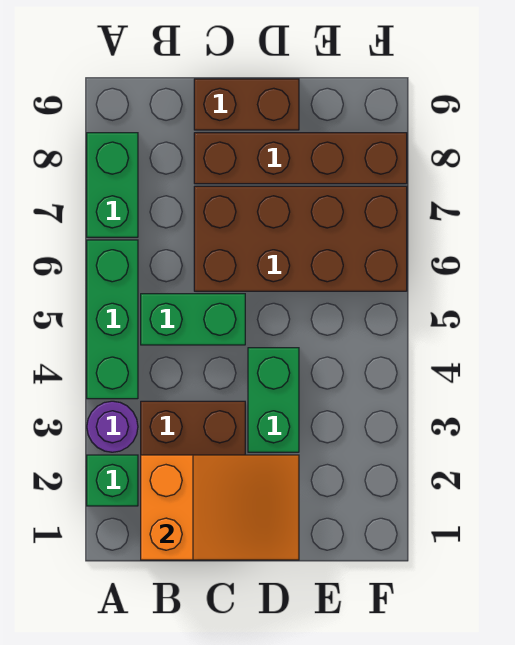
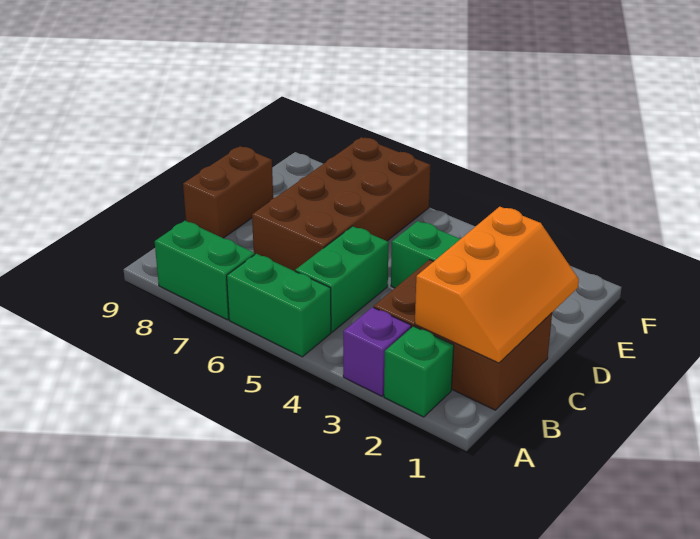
purple 1x1 round brick [87,401,138,452] -> purple 1x1 brick [343,307,411,396]
green 1x3 brick [87,240,138,399] -> green 1x2 brick [227,254,331,357]
orange 2x3 slope [141,455,299,560] -> orange 2x3 slope turned to [415,207,579,363]
brown 1x4 brick [194,133,407,184] -> none

